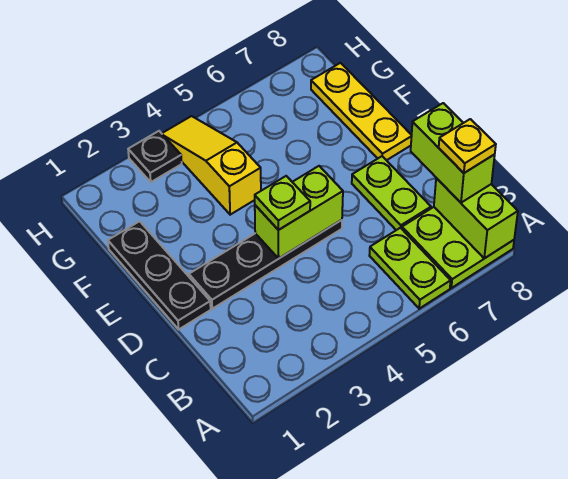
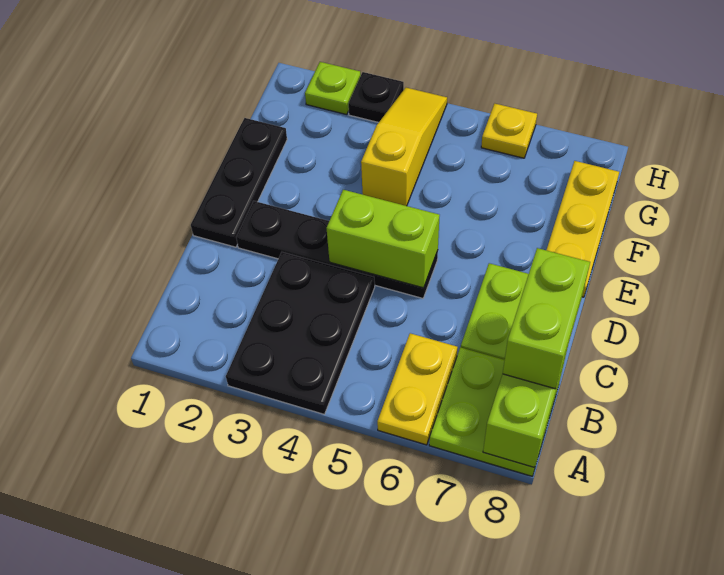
none -> black 2x3 plate [226,252,375,414]
lime 1x2 plate [369,228,451,309] -> yellow 1x2 plate [377,333,458,445]
yellow 1x1 plate [439,119,496,173] -> yellow 1x1 plate moved to [481,104,537,158]
lime 1x1 plate [255,176,310,230] -> lime 1x1 plate moved to [305,62,361,115]

